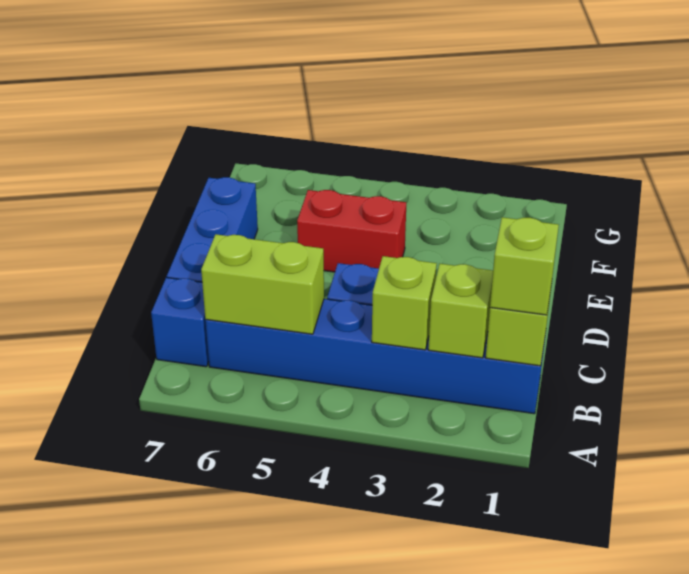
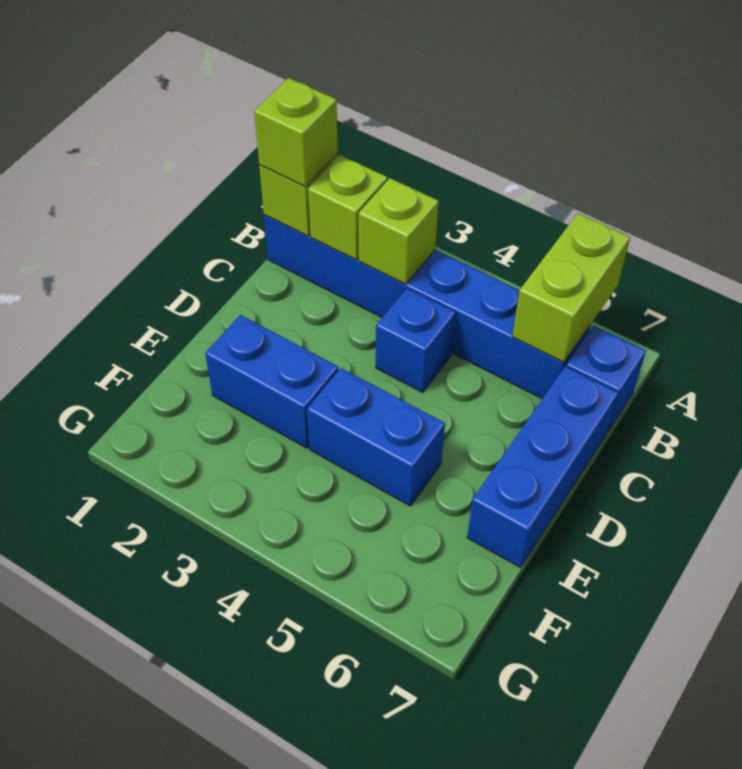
lime 1x2 brick [201,234,324,334] -> lime 1x2 brick turned to [512,214,630,362]
none -> blue 1x2 brick [205,315,338,448]
red 1x2 brick [297,190,406,272] -> blue 1x2 brick [307,368,445,506]

